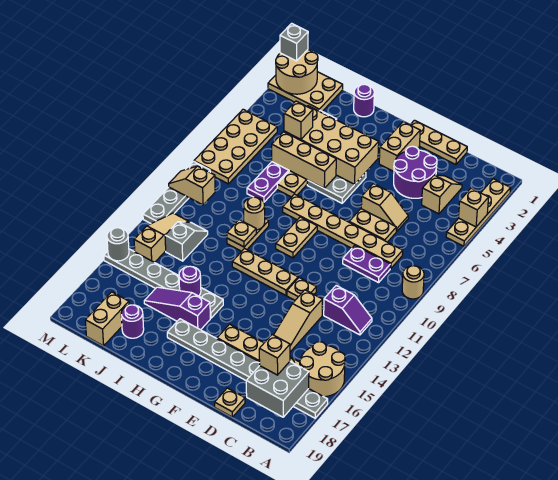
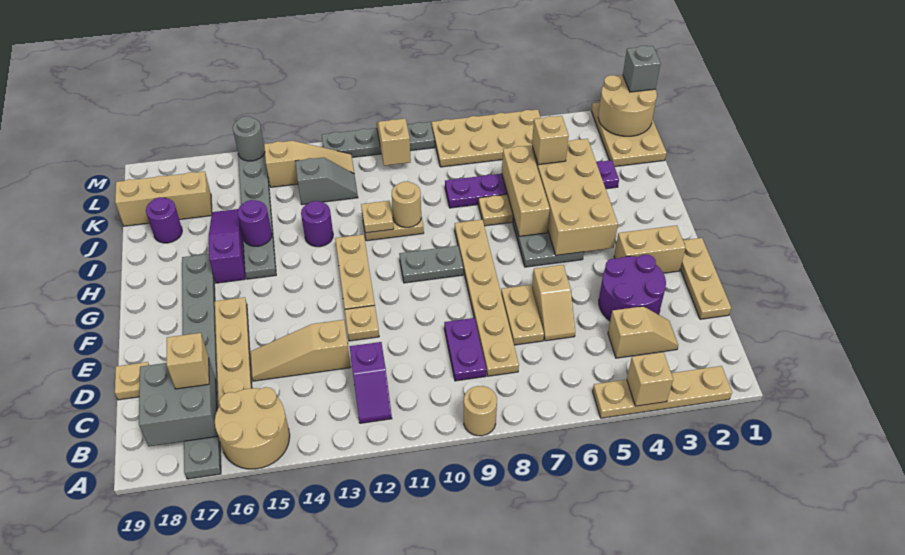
tan 1x2 plate [276,217,317,258] -> grey 1x2 plate [399,246,463,283]
purple 1x1 round brick [354,84,374,117] -> purple 1x1 round brick moved to [301,201,333,247]
tan 1x2 brick [85,292,129,346] -> tan 1x3 brick [115,171,212,226]

